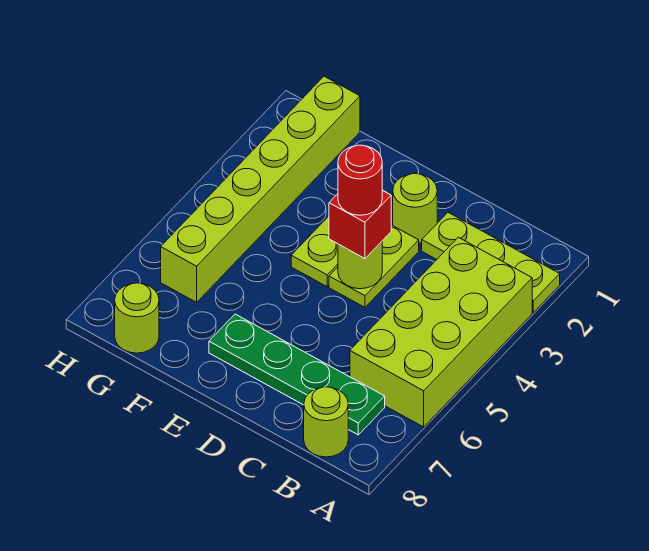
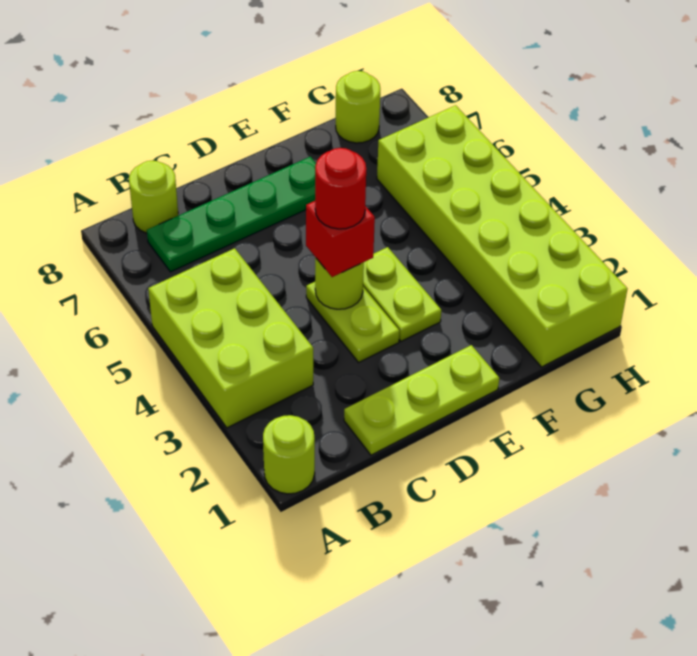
lime 1x3 plate [422,213,560,312] -> lime 1x3 plate moved to [344,345,499,455]
lime 2x4 brick [350,237,532,427] -> lime 2x3 brick [148,248,313,428]
lime 1x1 round brick [393,174,437,243] -> lime 1x1 round brick moved to [263,415,315,494]
lime 1x6 brick [161,76,360,302] -> lime 2x6 brick [377,105,627,367]

